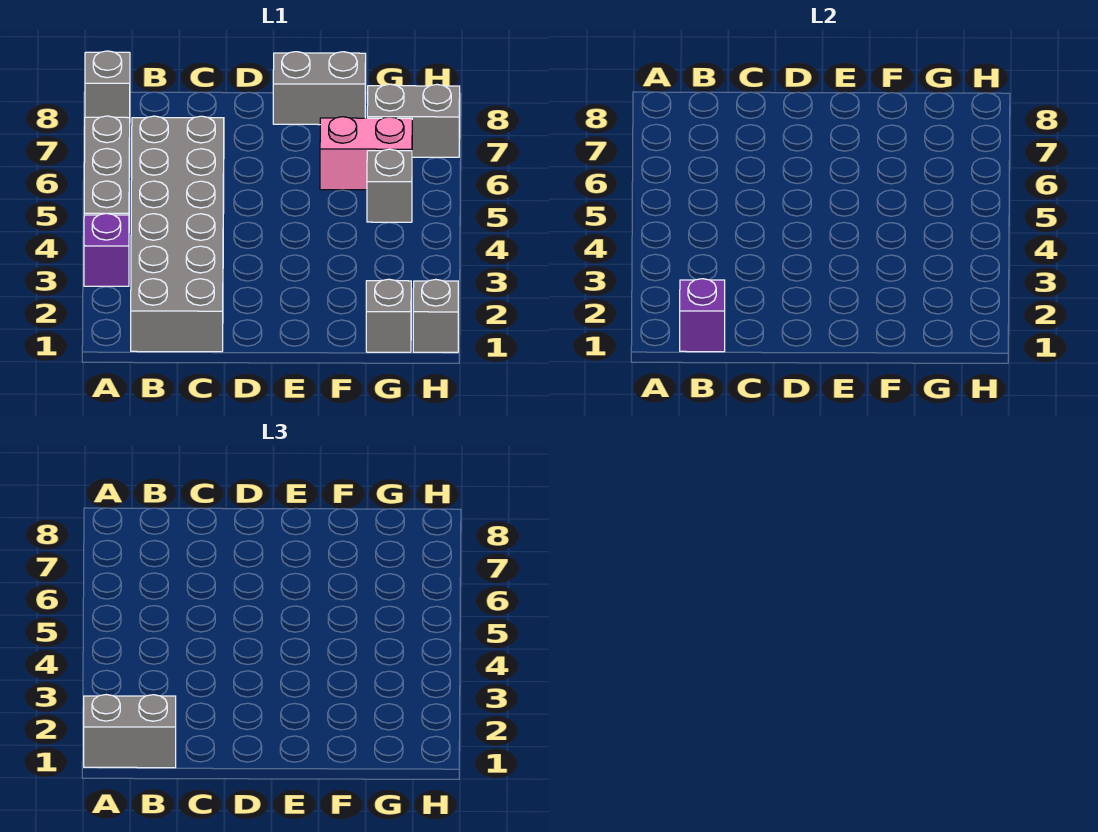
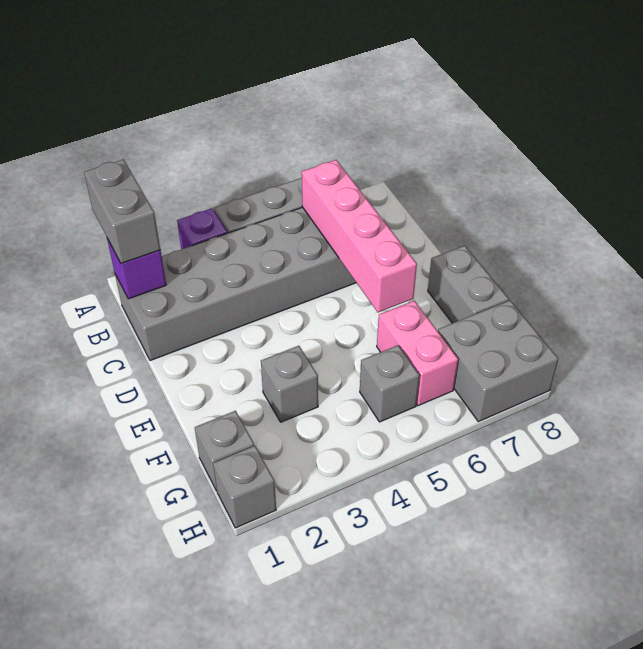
grey 1x1 brick [85,51,130,118] -> grey 1x1 brick moved to [261,346,318,422]
none -> pink 1x4 brick [302,160,417,312]
grey 1x2 brick [367,84,460,157] -> grey 2x2 brick [438,300,559,422]

